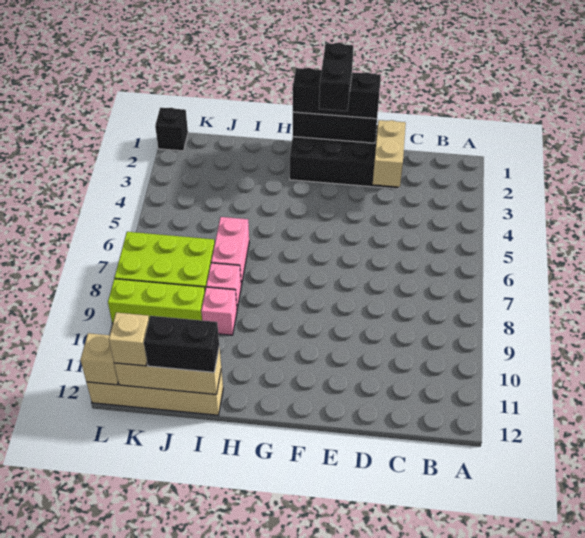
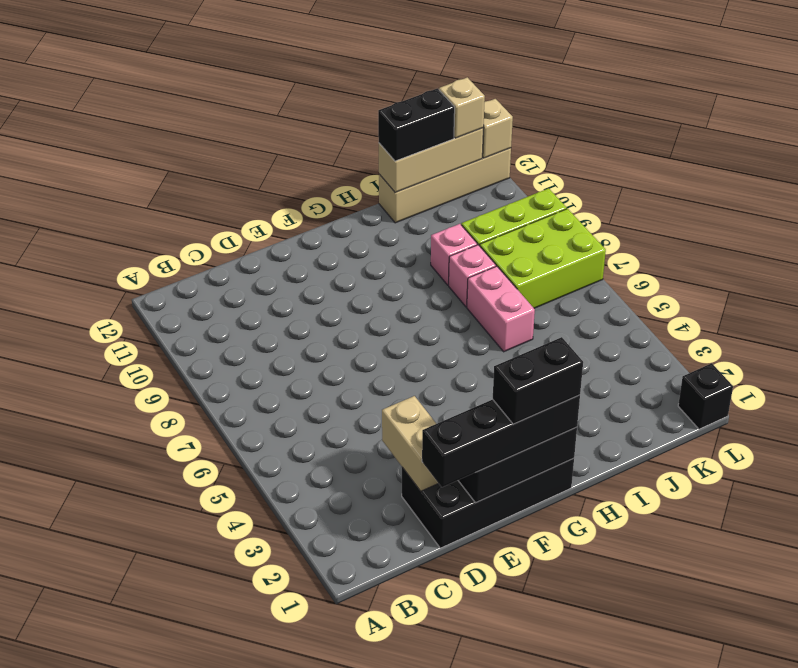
black 1x3 brick [293,68,381,119] -> black 1x4 brick [422,395,580,487]
black 1x2 brick [319,43,353,111] -> black 1x2 brick turned to [493,337,583,424]

